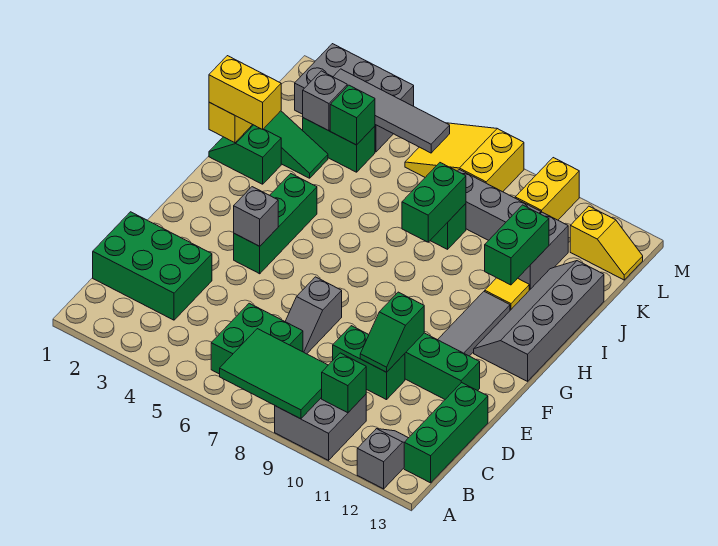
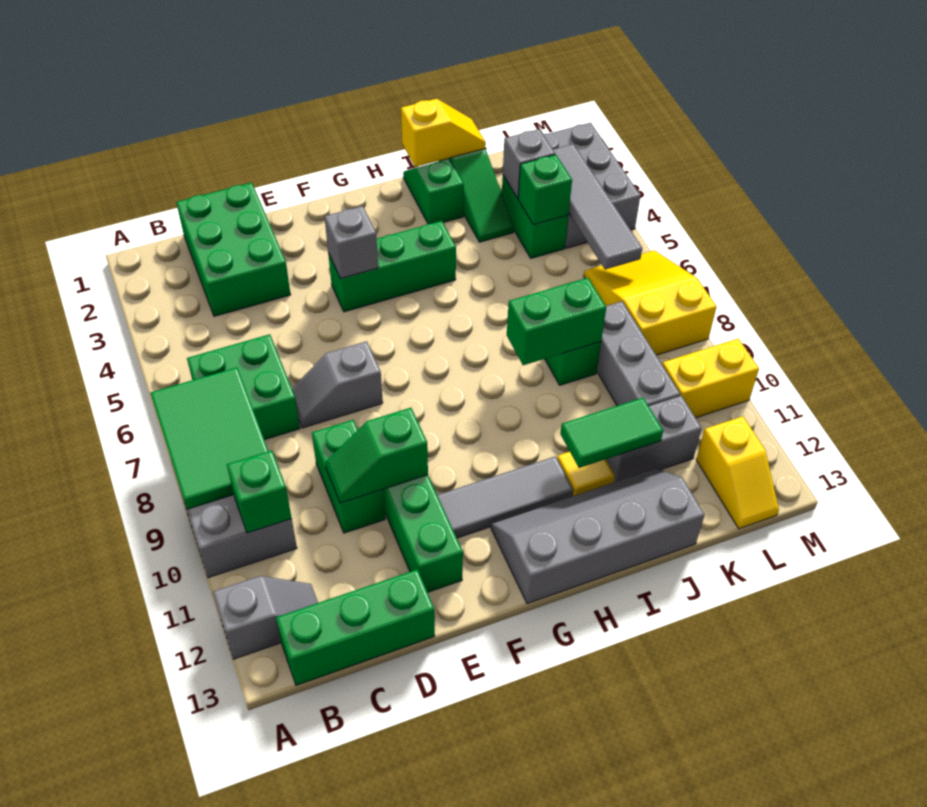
yellow 1x2 brick [209,56,281,129] -> none
green 1x2 brick [485,205,549,285] -> green 1x2 tile [560,398,663,468]

